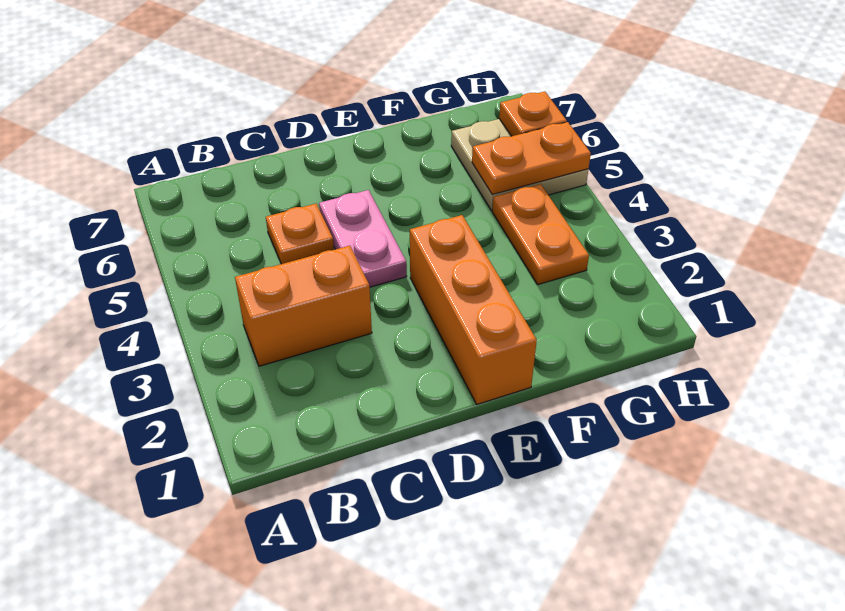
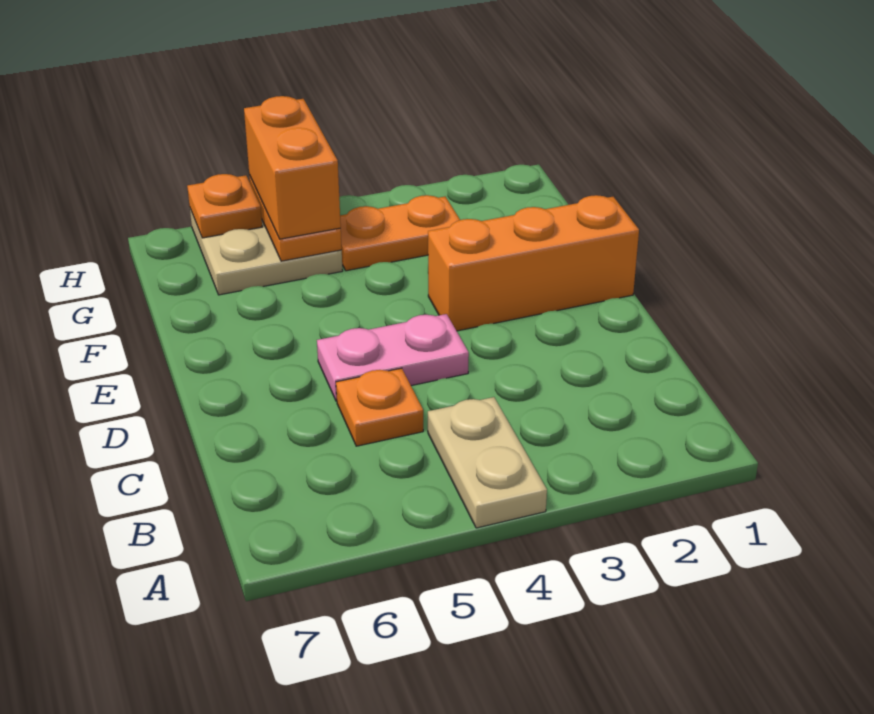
none -> tan 1x2 plate [428,397,547,528]
orange 1x2 brick [235,246,372,366] -> orange 1x2 brick moved to [244,96,341,239]

